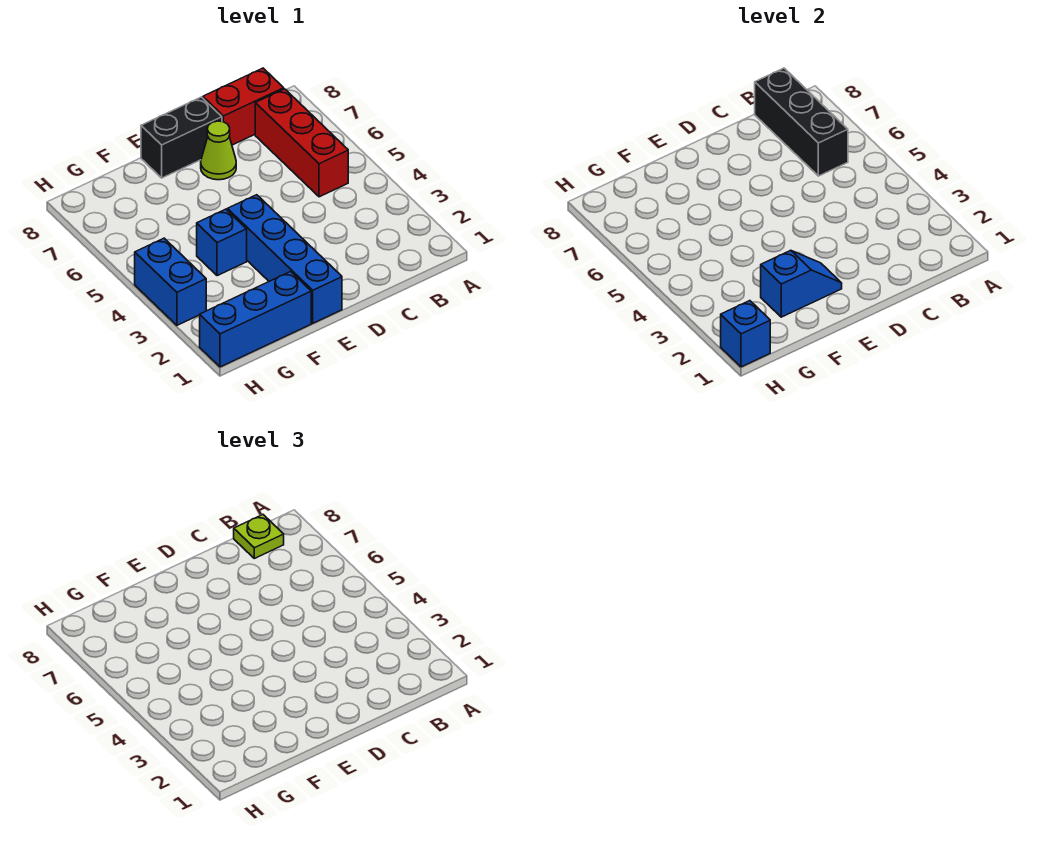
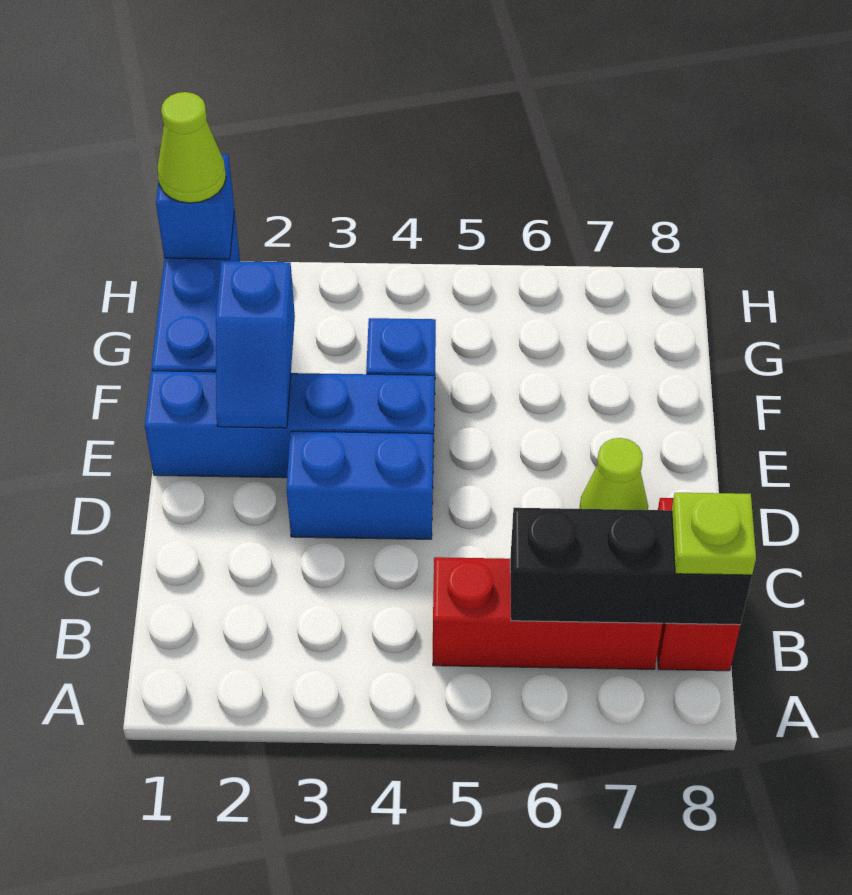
black 1x2 brick [141,97,222,178] -> none
none -> lime 1x1 cone [157,92,226,203]
blue 1x2 brick [135,238,206,325] -> blue 1x2 brick moved to [286,431,433,539]

